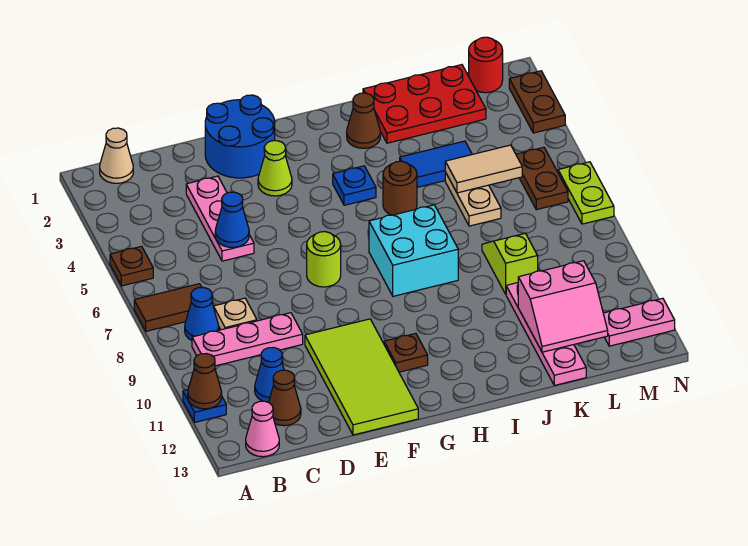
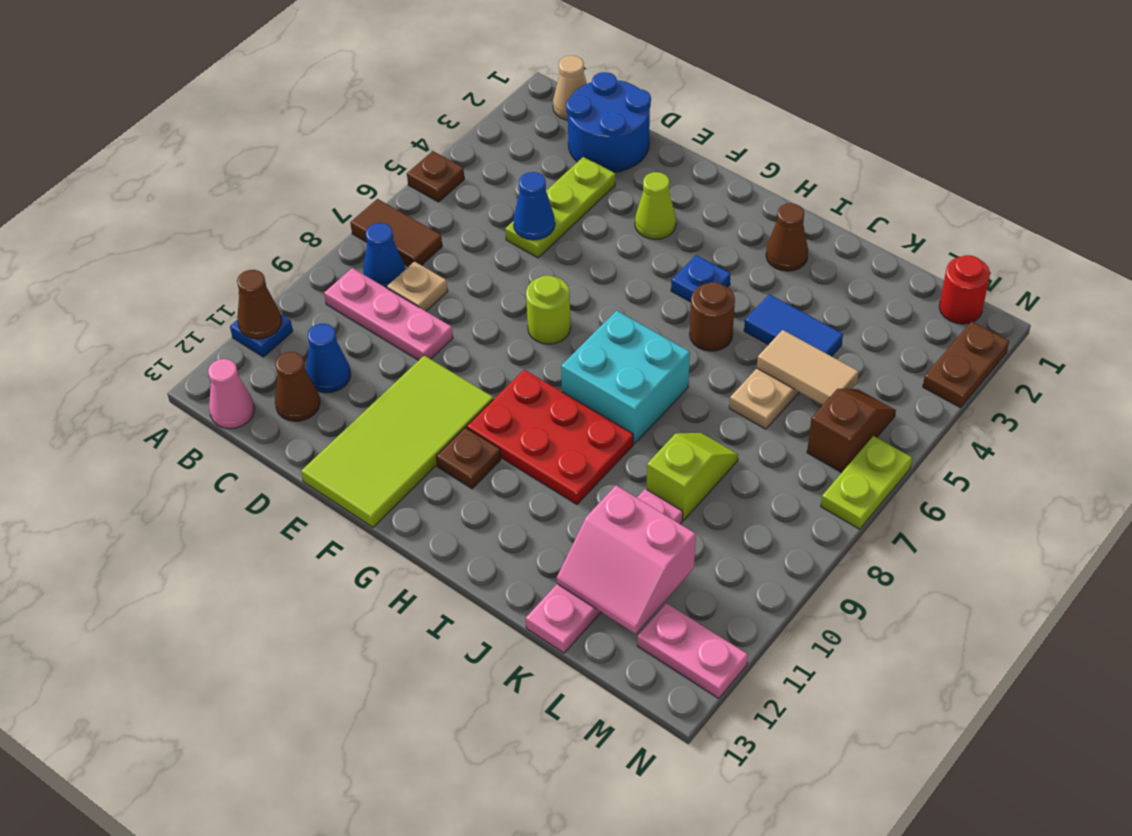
pink 1x3 plate [186,176,254,261] -> lime 1x3 plate [505,157,615,258]
blue 2x2 round brick [205,95,275,178] -> blue 2x2 round brick moved to [566,72,651,172]
red 2x3 plate [363,65,486,143] -> red 2x3 plate moved to [467,370,633,504]
brown 1x2 plate [516,147,568,210] -> brown 1x2 slope [807,389,896,473]

